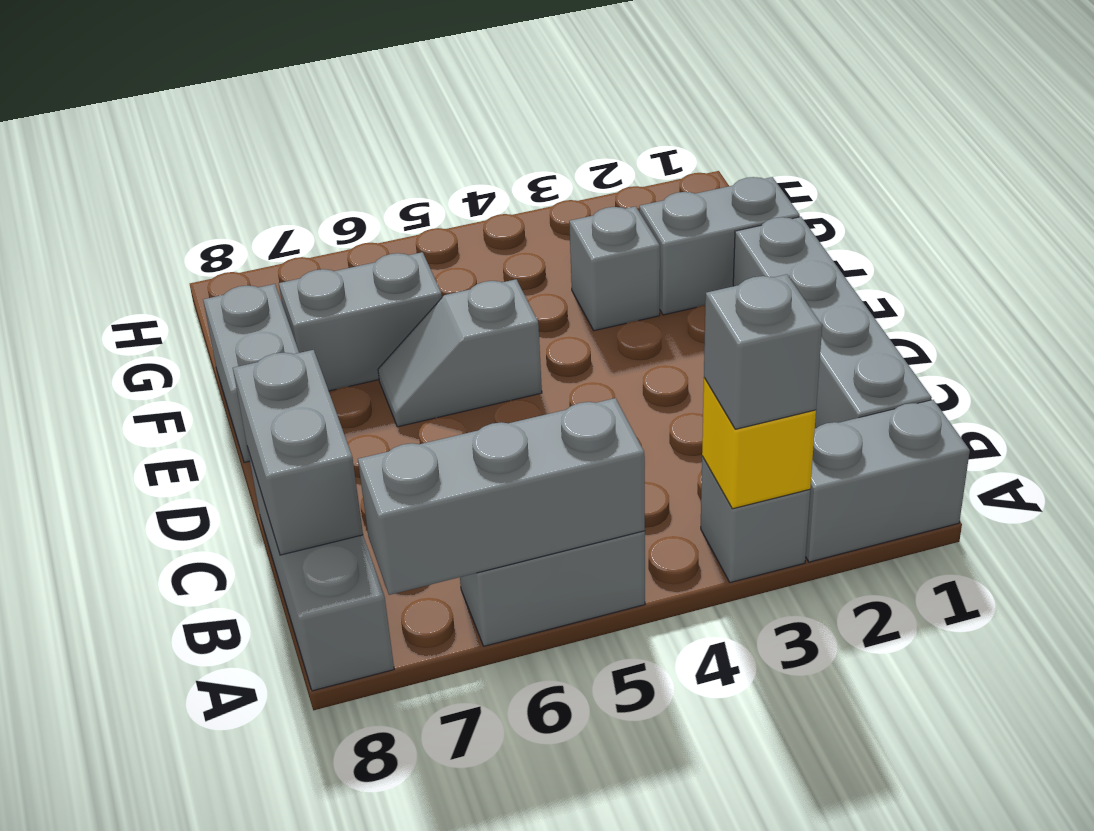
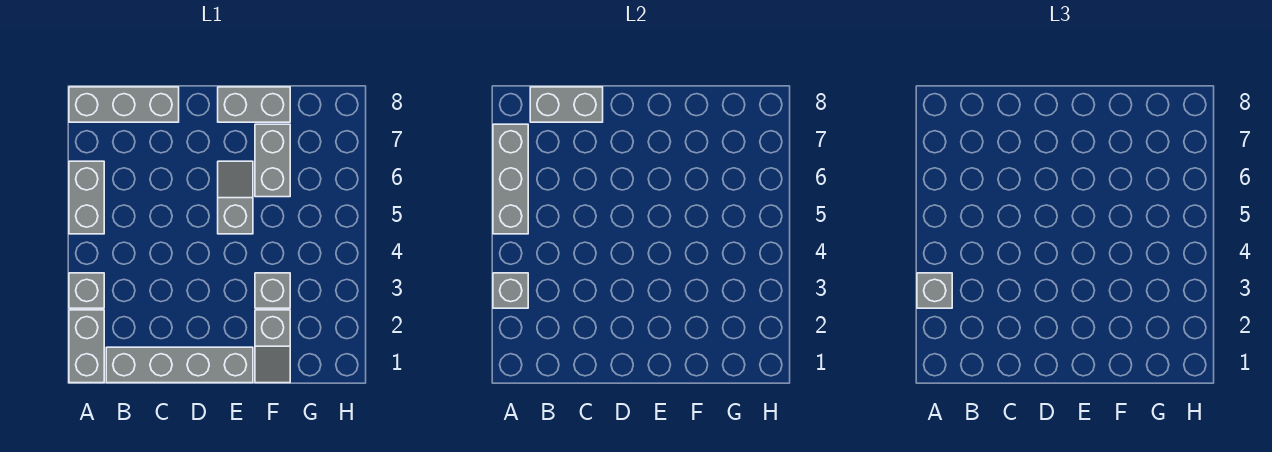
yellow 1x1 brick [702,378,816,509] -> grey 1x1 brick [493,273,528,308]
grey 1x2 brick [639,177,800,315] -> grey 1x2 slope [255,310,290,383]

